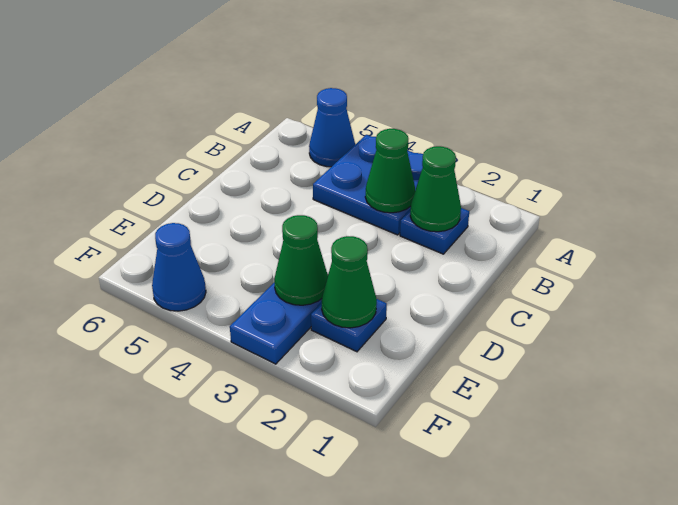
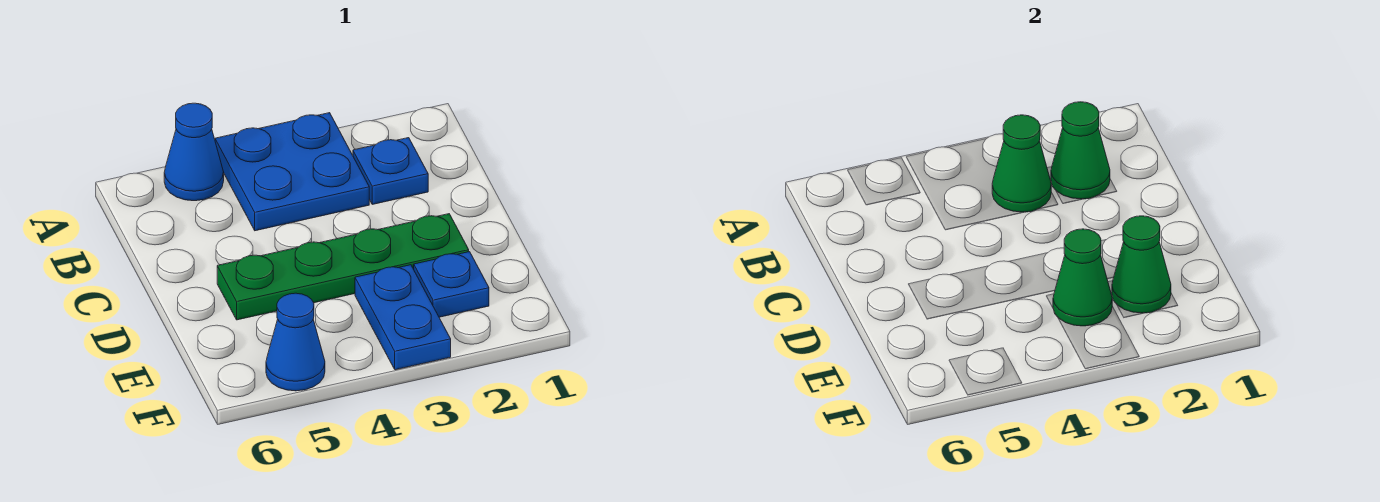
none -> green 1x4 plate [217,214,469,320]

